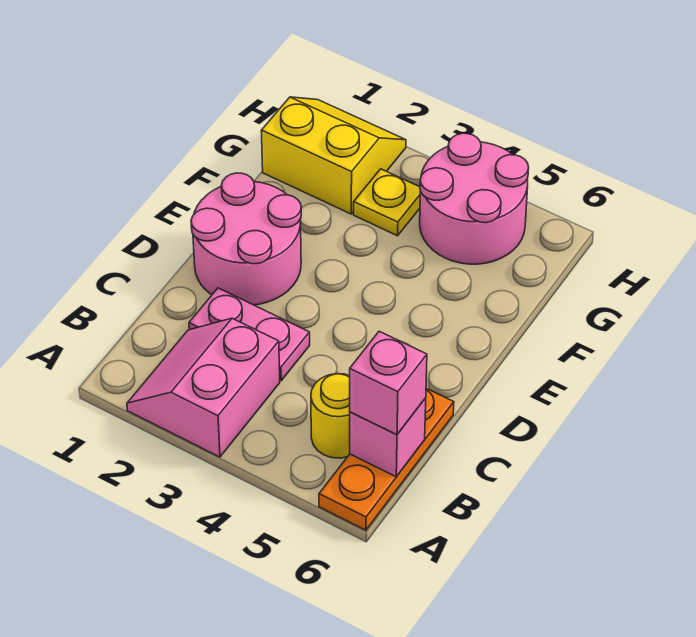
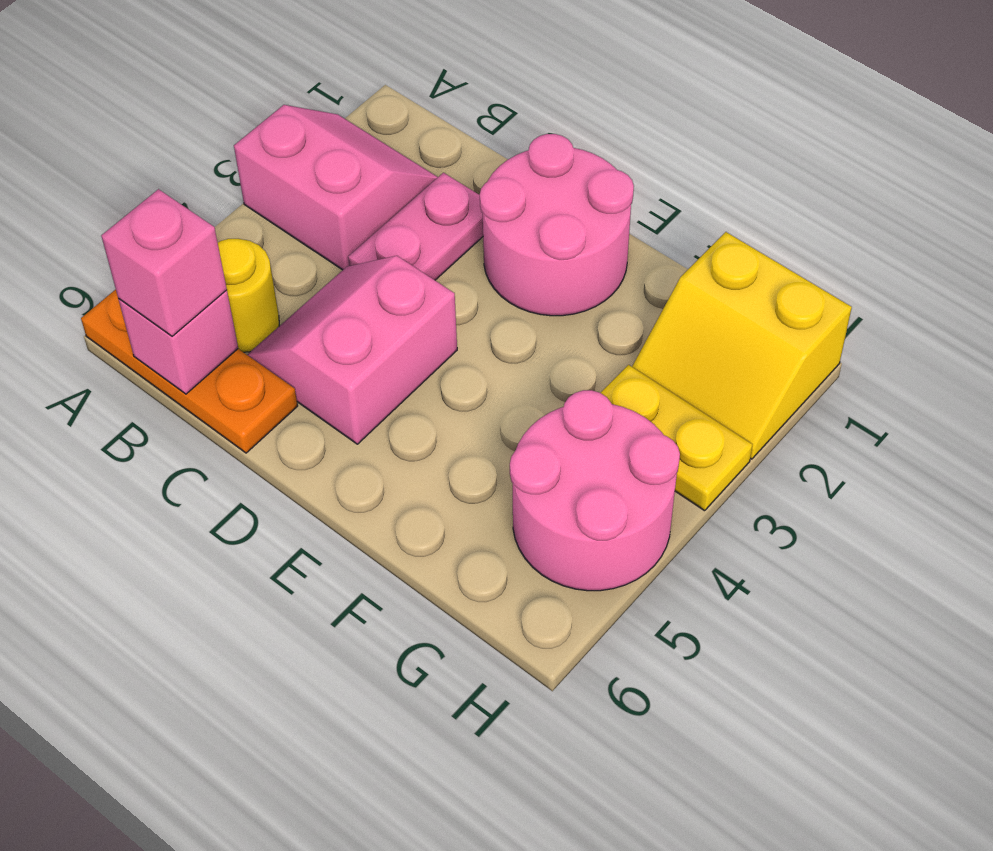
none -> pink 2x2 slope [247,256,457,444]
yellow 2x2 slope [261,97,406,214] -> yellow 2x2 slope turned to [632,232,852,459]
yellow 1x1 plate [354,169,420,236] -> yellow 1x2 plate [601,365,752,511]

